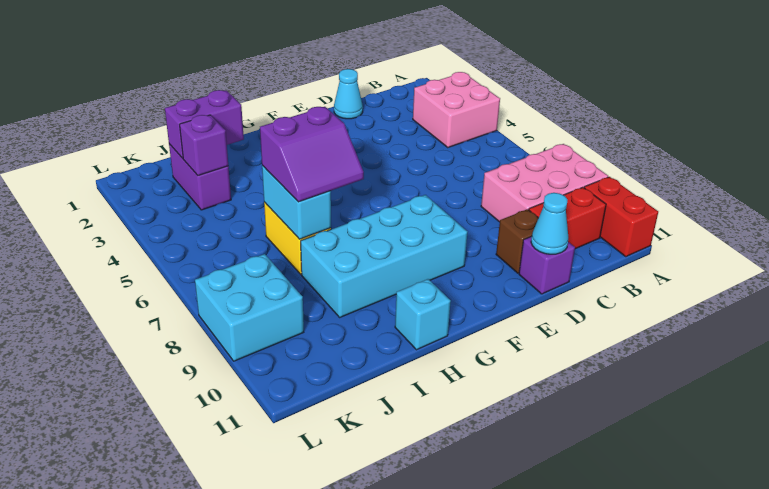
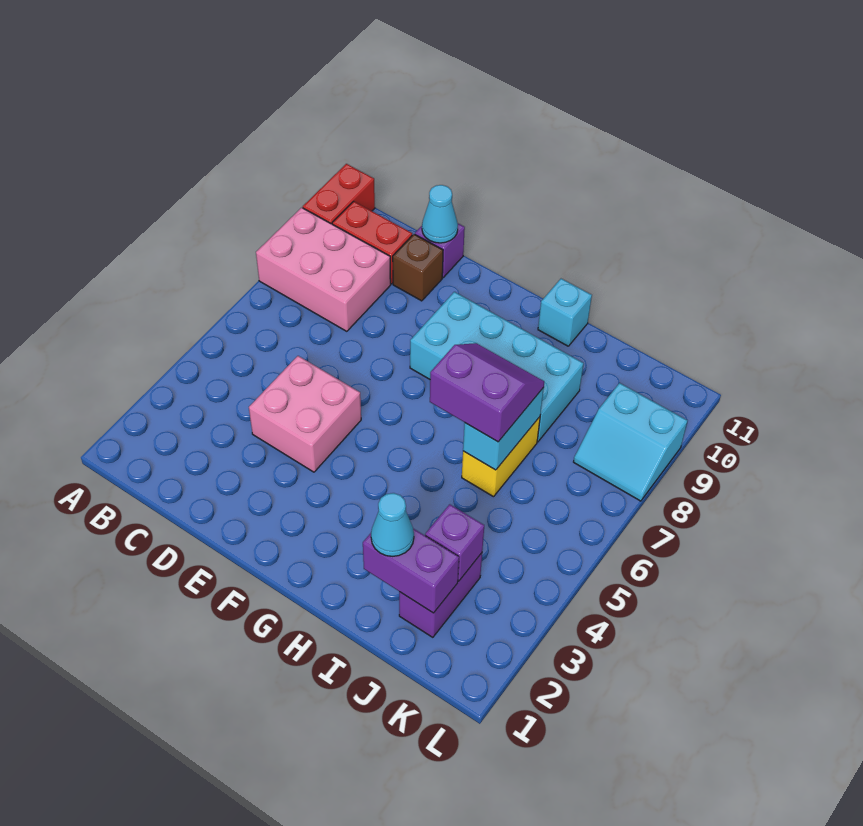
pink 2x2 brick [413,72,500,147] -> pink 2x2 brick moved to [249,356,361,472]
cyan 1x1 cone [334,69,363,119] -> cyan 1x1 cone moved to [371,493,414,556]
cyan 2x2 brick [195,254,304,361] -> cyan 2x2 slope [574,383,688,501]

